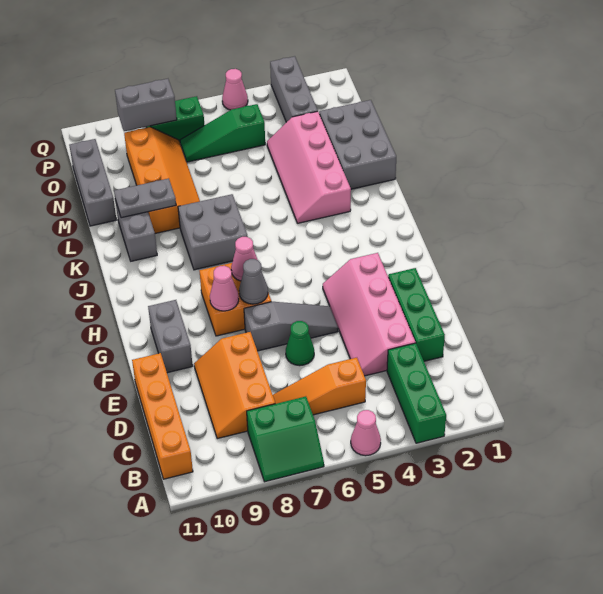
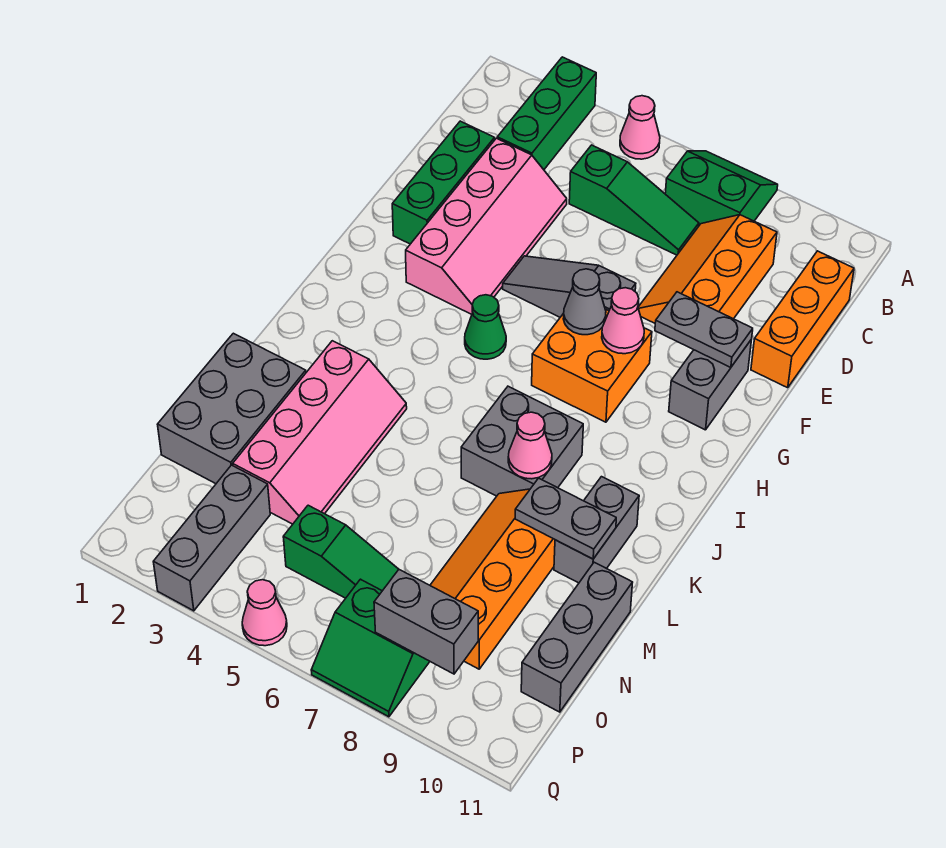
orange 1x4 brick [132,353,193,479] -> orange 1x3 brick [751,251,854,388]
orange 1x3 slope [273,358,366,415] -> green 1x3 slope [569,145,699,255]
orange 2x3 slope [194,332,275,439] -> orange 2x3 slope turned to [638,215,777,323]
green 1x1 cone [286,321,314,366] -> green 1x1 cone moved to [465,295,506,359]
none -> grey 1x2 plate [655,292,753,367]
pink 1x1 cone [231,237,258,281] -> pink 1x1 cone moved to [508,412,552,479]

